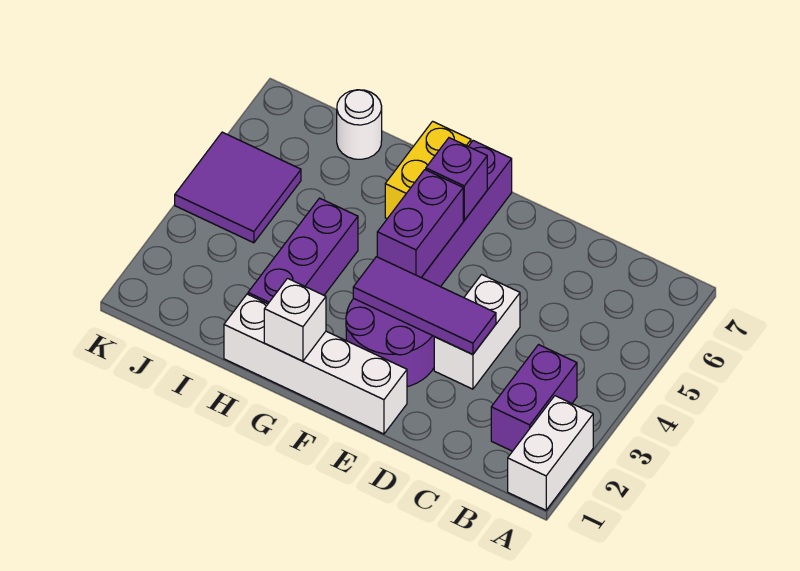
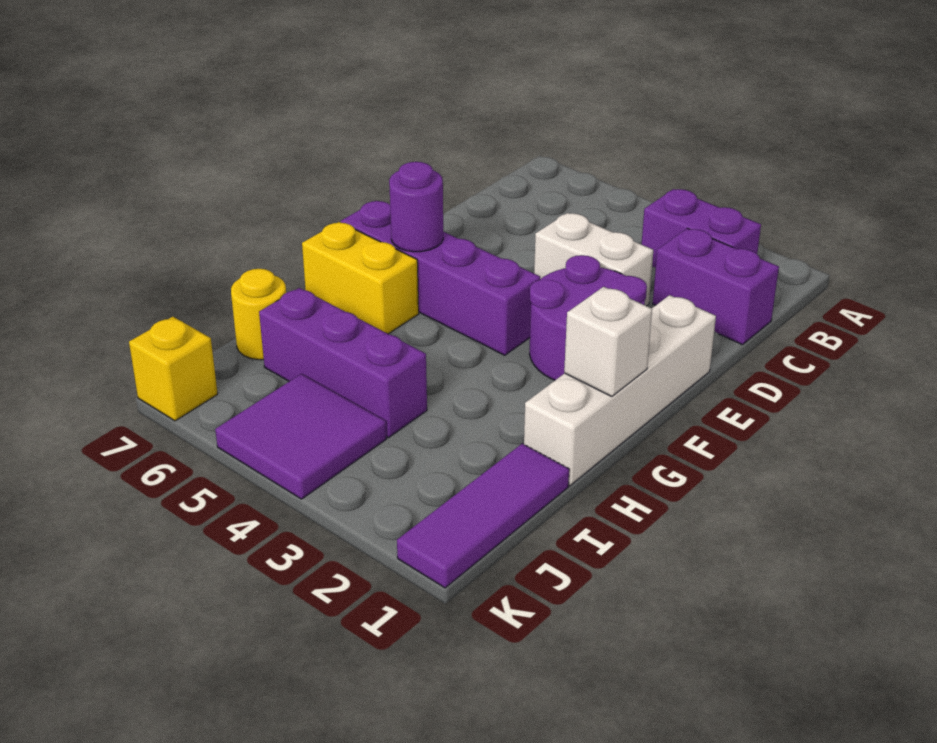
white 1x2 brick [508,396,593,510] -> none
purple 1x3 tile [353,257,496,355] -> purple 1x3 tile moved to [397,444,569,588]
purple 1x2 brick [377,170,463,277] -> purple 1x2 brick moved to [653,228,779,345]
purple 1x1 brick [426,138,487,220] -> purple 1x1 round brick [389,162,443,252]
purple 1x3 brick [248,198,358,304] -> purple 1x3 brick moved to [259,288,427,438]
white 1x1 round brick [337,90,382,159] -> yellow 1x1 round brick [231,269,286,360]
none -> yellow 1x1 brick [129,317,218,421]

